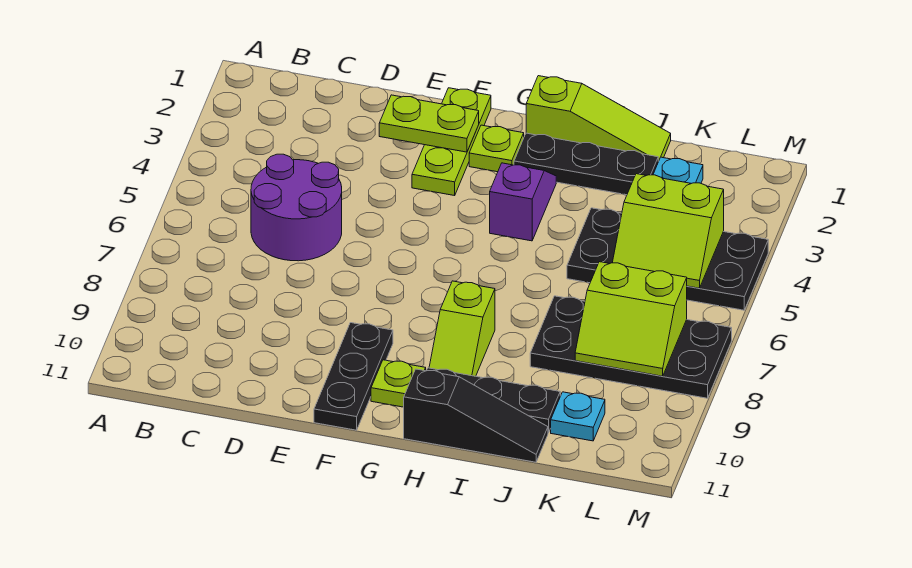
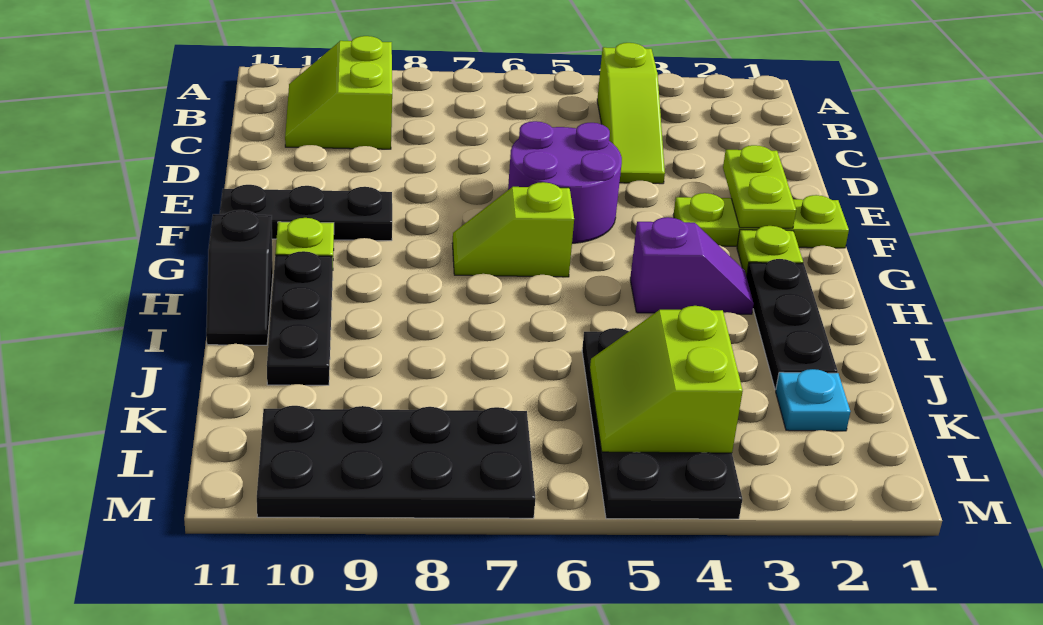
purple 2x2 round brick [251,154,342,261] -> purple 2x2 round brick moved to [508,121,622,243]
lime 1x3 slope [526,76,671,161] -> lime 1x3 slope moved to [597,43,665,184]
lime 1x2 slope [429,281,495,376] -> lime 1x2 slope moved to [452,182,574,277]
black 1x3 slope [404,369,548,462] -> black 1x2 slope [206,210,273,345]
black 2x4 plate [530,296,732,398] -> black 2x4 plate turned to [257,406,535,518]
lime 2x2 slope [575,262,687,376] -> lime 2x2 slope moved to [285,36,392,149]
cyan 1x1 plate [551,392,605,441] -> none

